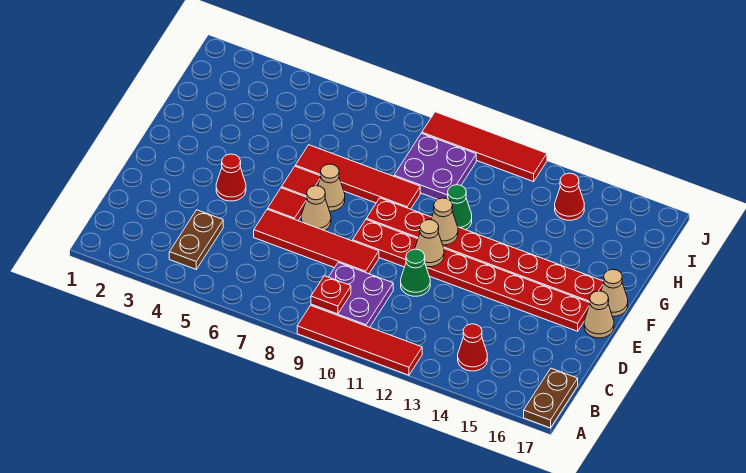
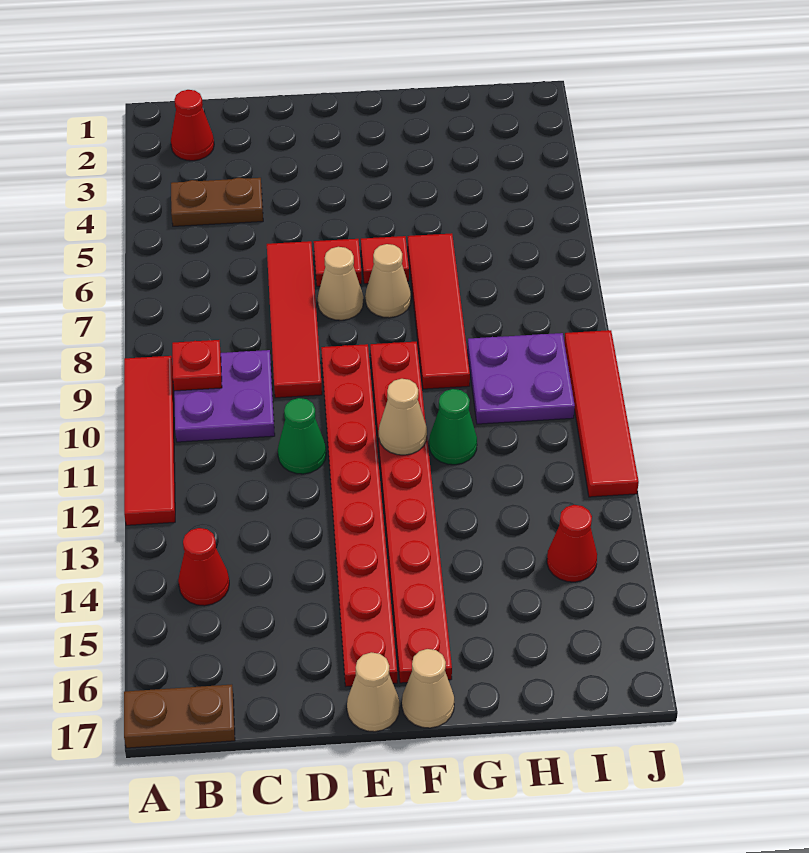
red 1x1 cone [216,154,246,201] -> red 1x1 cone moved to [171,90,214,161]
tan 1x1 cone [415,220,444,267] -> none

